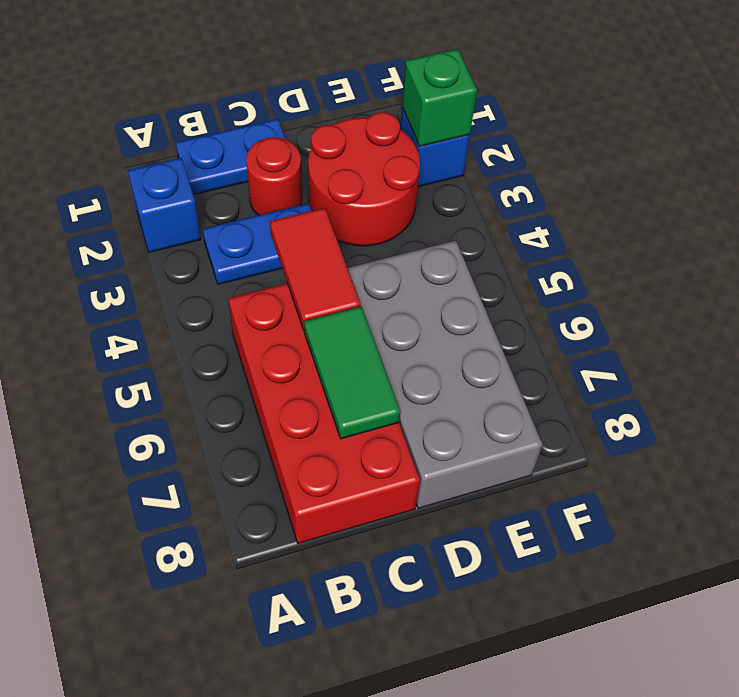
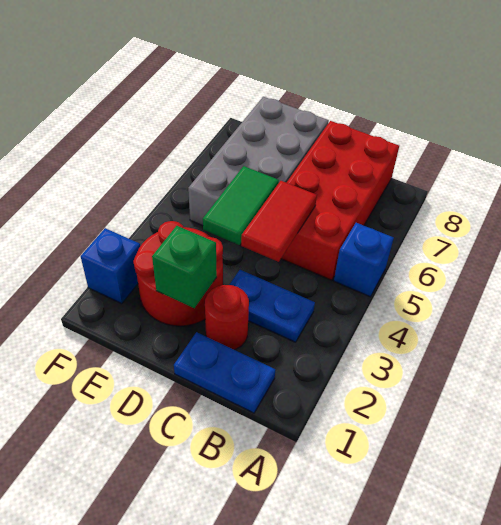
blue 1x1 brick [128,158,201,252] -> blue 1x1 brick moved to [334,223,394,297]
green 1x2 tile [304,306,400,439] -> green 1x2 tile moved to [203,166,279,245]
green 1x1 brick [402,49,477,146] -> green 1x1 brick moved to [152,226,217,308]

